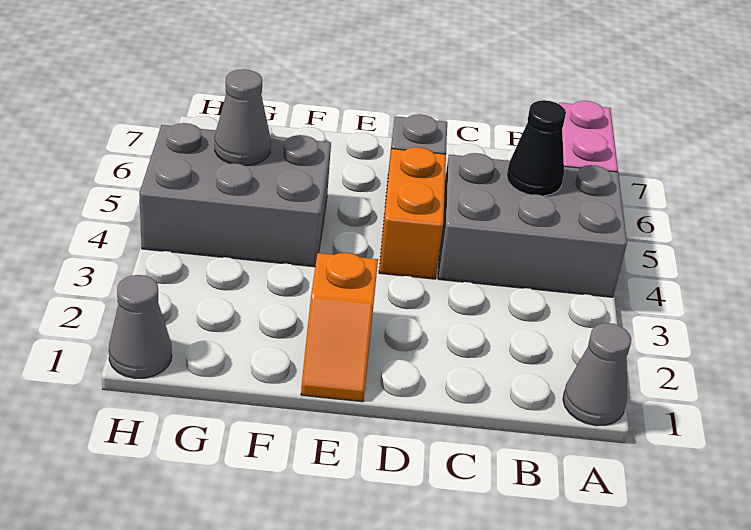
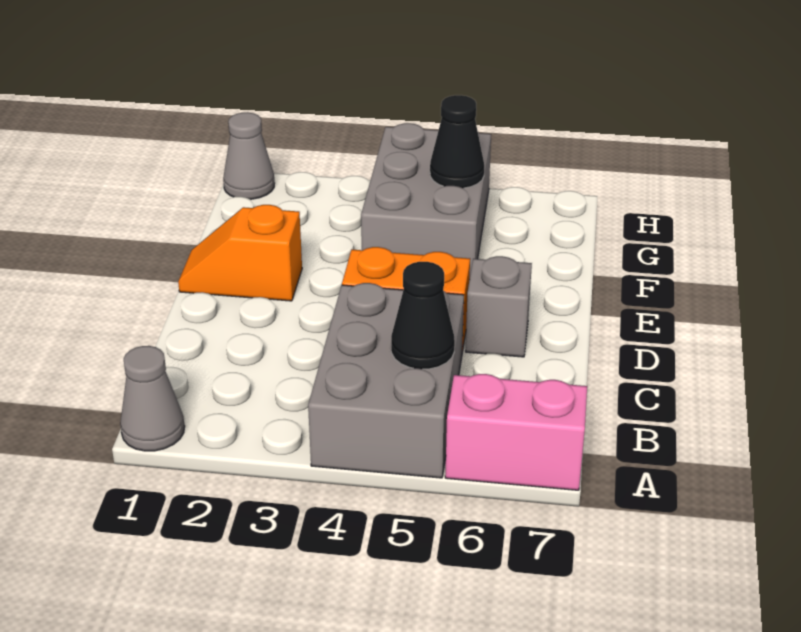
grey 1x1 cone [215,69,271,165] -> black 1x1 cone [430,95,484,188]

